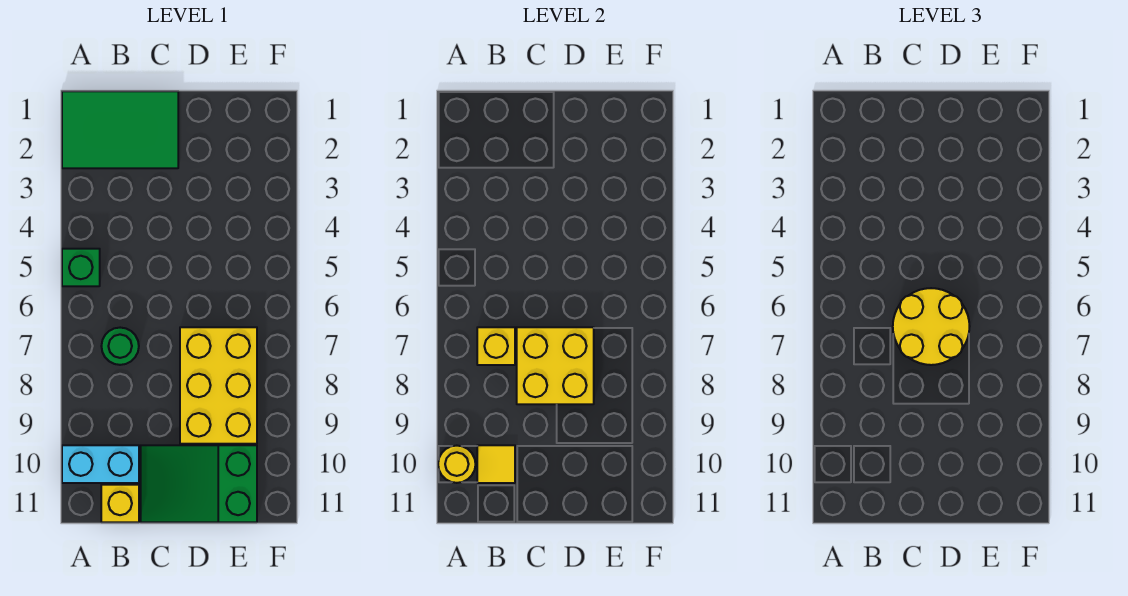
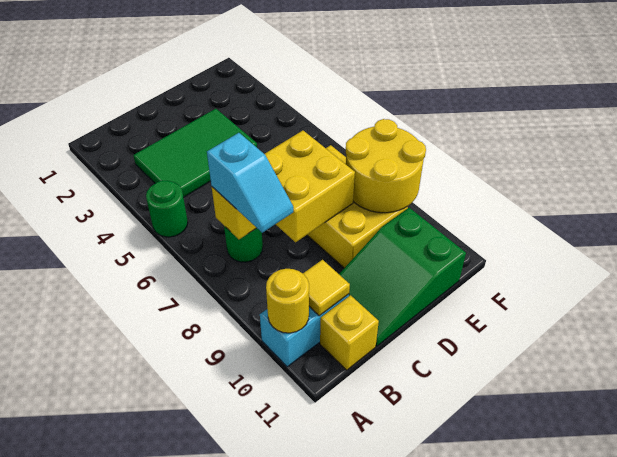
green 2x3 tile [62,91,178,168] -> green 2x3 tile moved to [133,109,257,198]
green 1x1 brick [62,249,100,286] -> green 1x1 round brick [146,181,188,237]
none -> cyan 1x2 slope [207,133,293,233]
yellow 2x2 round brick [893,288,970,365] -> yellow 2x2 round brick moved to [346,119,426,213]

